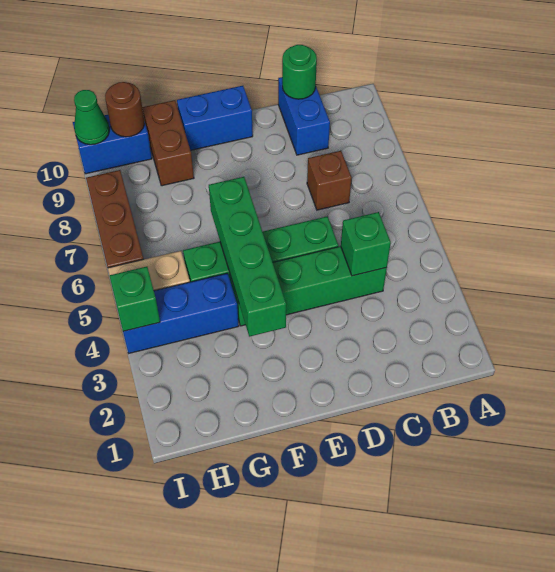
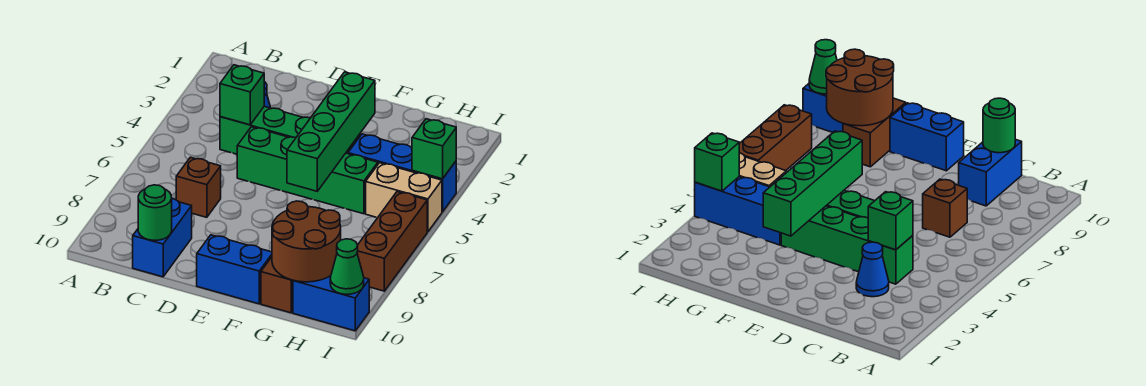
none -> blue 1x1 cone [856,242,889,297]
brown 1x1 round brick [105,82,145,137] -> brown 2x2 round brick [272,201,341,282]

